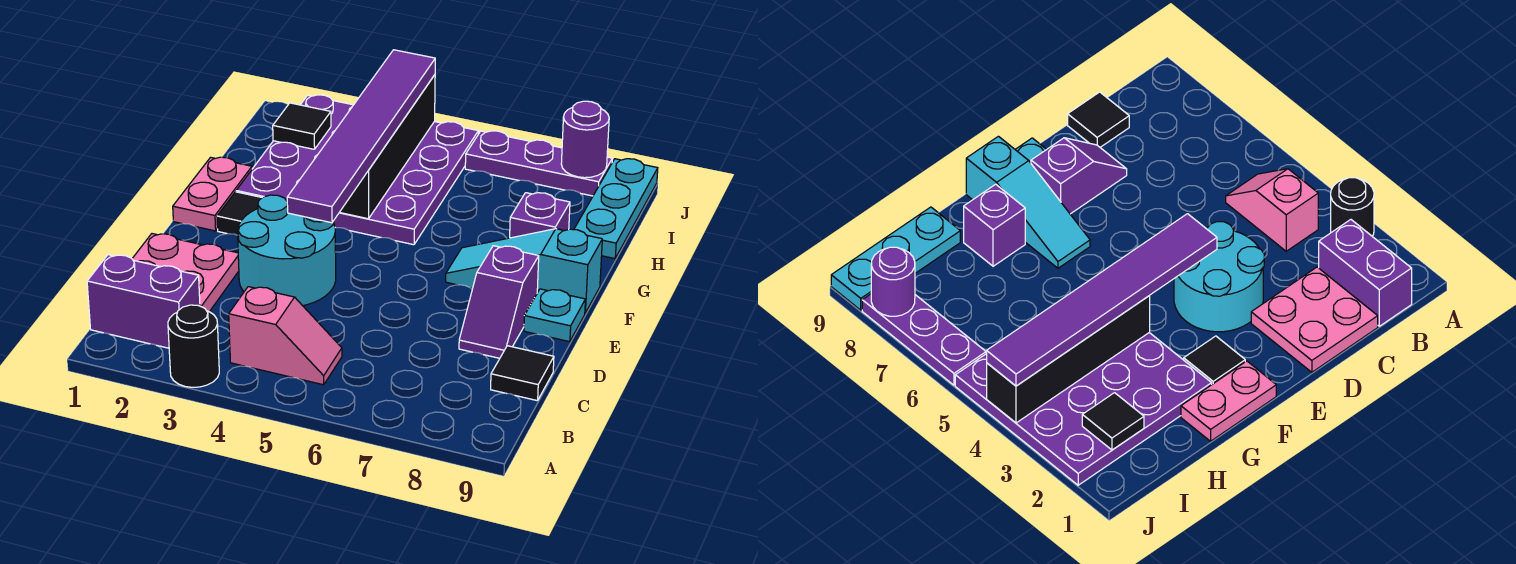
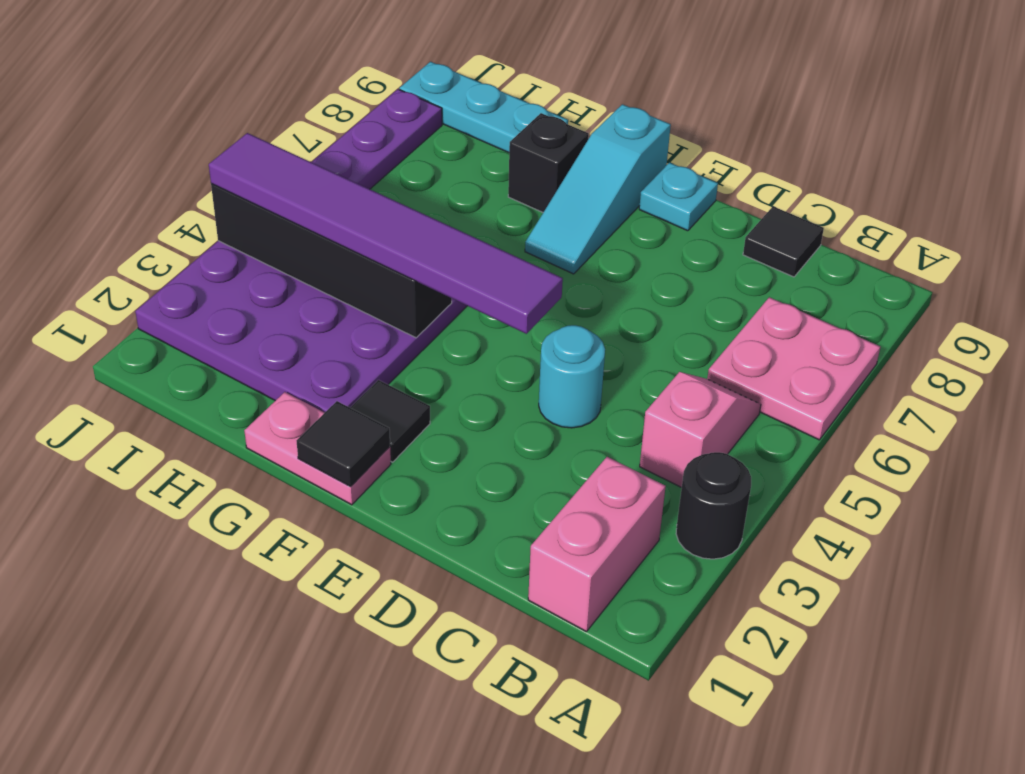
purple 1x2 brick [87,255,200,348] -> pink 1x2 brick [528,457,666,632]
pink 2x2 plate [132,234,239,312] -> pink 2x2 plate moved to [707,297,880,440]
cyan 2x2 round brick [238,195,336,306] -> cyan 1x1 round brick [539,325,605,428]
purple 1x2 slope [459,246,539,358] -> none
purple 1x1 brick [510,193,570,238] -> black 1x1 brick [508,113,589,212]
black 1x1 tile [273,103,331,149] -> black 1x1 tile moved to [297,401,390,486]
purple 1x1 round brick [561,101,609,178] -> none

